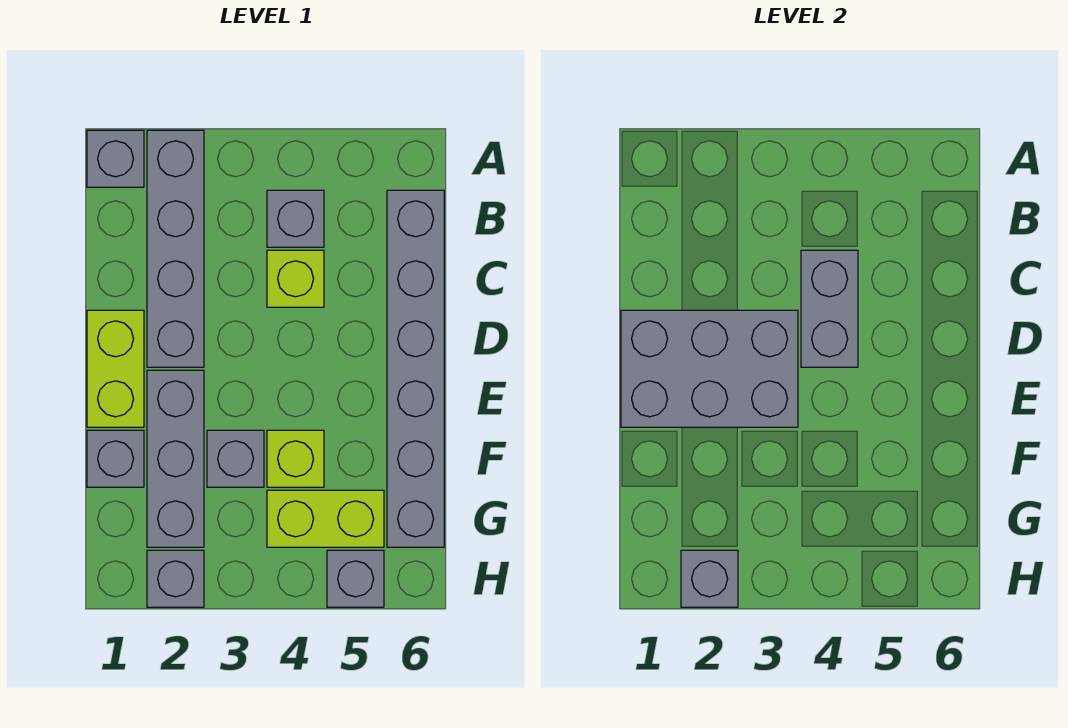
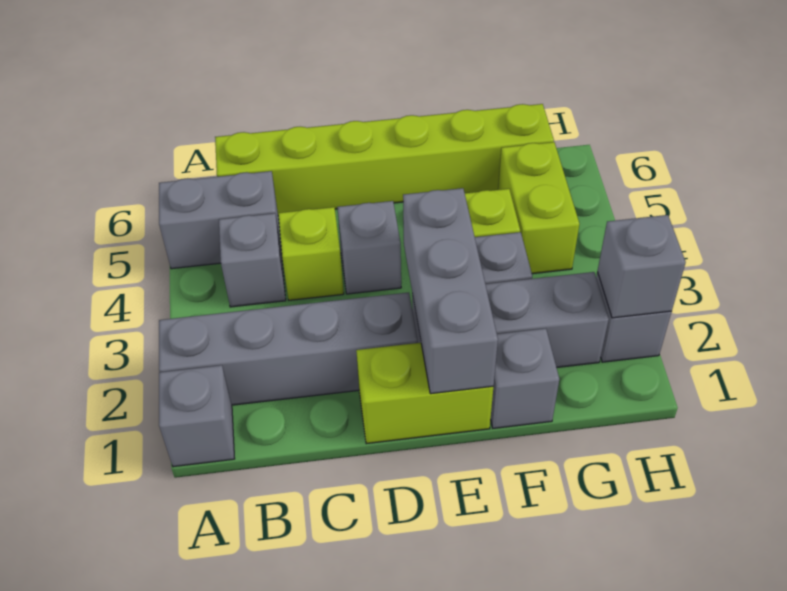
grey 1x6 brick [387,190,444,547] -> lime 1x6 brick [215,104,554,213]
grey 1x2 brick [801,250,858,367] -> grey 1x2 brick moved to [159,171,282,269]
grey 2x3 brick [621,310,798,427] -> grey 1x3 brick [403,188,498,394]
grey 1x1 brick [327,550,384,607] -> grey 1x1 brick moved to [337,201,401,294]

